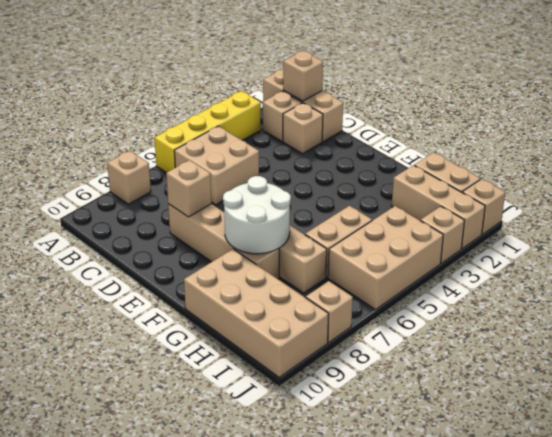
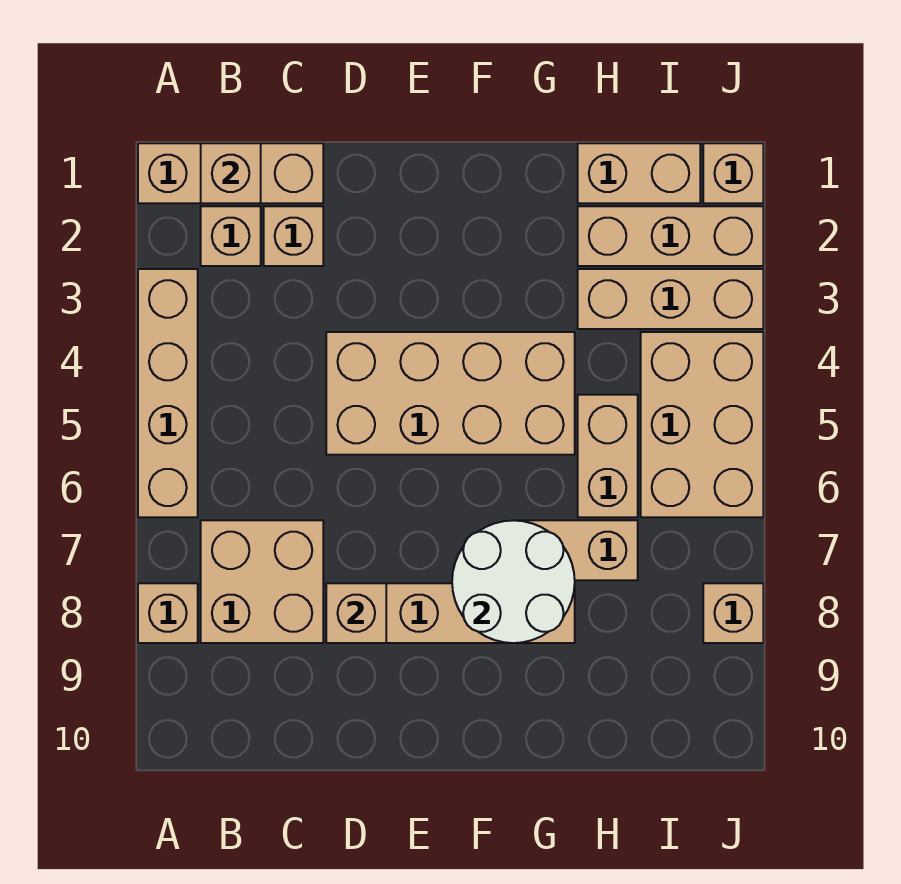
yellow 1x4 brick [154,91,261,173] -> tan 1x4 brick [138,269,198,517]
tan 2x2 brick [174,126,259,205] -> tan 2x2 brick moved to [201,520,323,643]
tan 2x4 brick [184,249,329,377] -> tan 2x4 brick moved to [326,332,575,455]
tan 1x1 brick [420,206,465,263] -> tan 1x3 brick [578,269,763,329]

